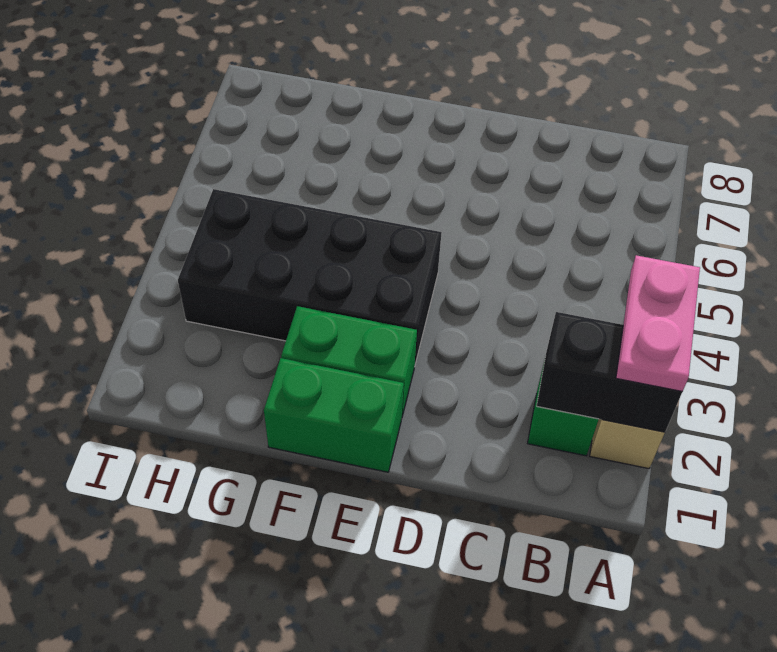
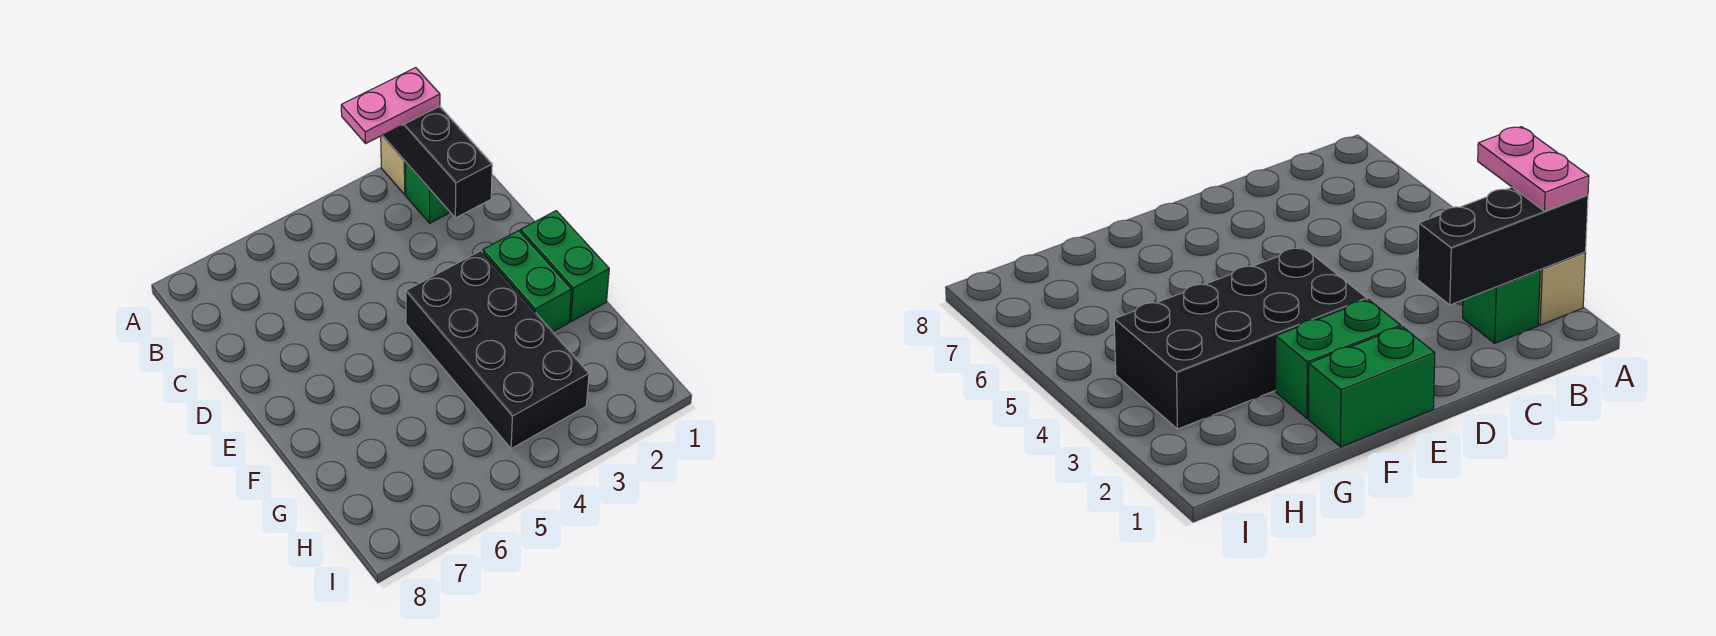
black 1x2 brick [537,312,682,432] -> black 1x3 brick [382,106,492,218]

